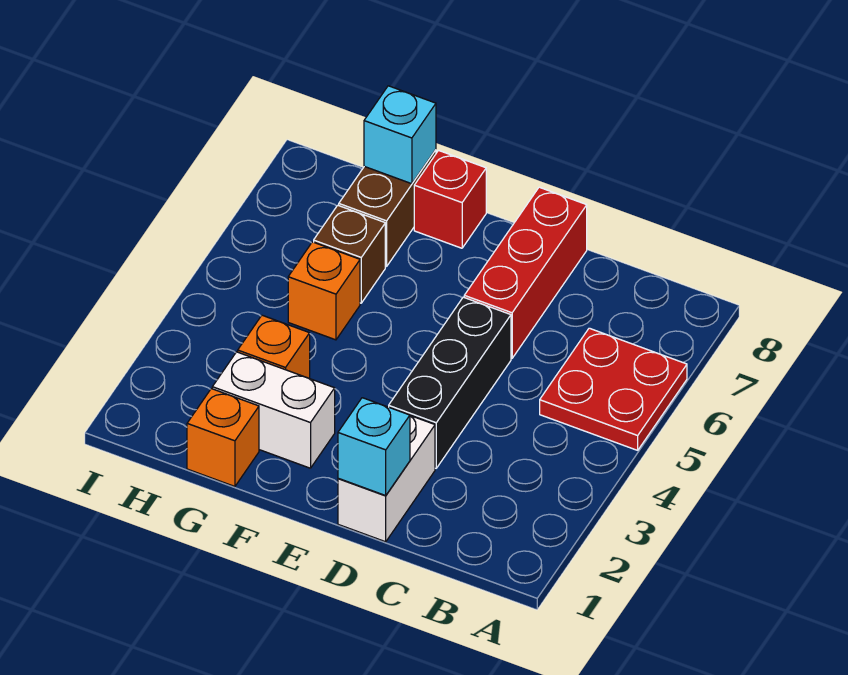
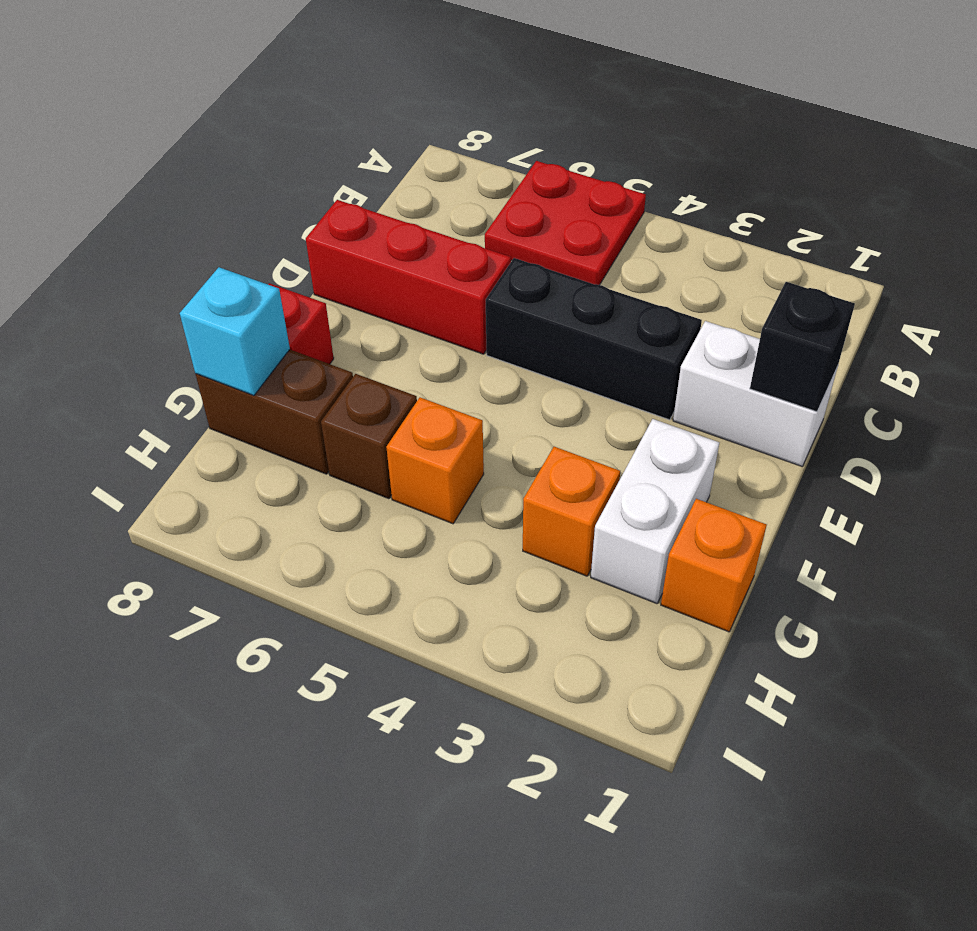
cyan 1x1 brick [338,398,410,495] -> black 1x1 brick [750,282,855,412]

